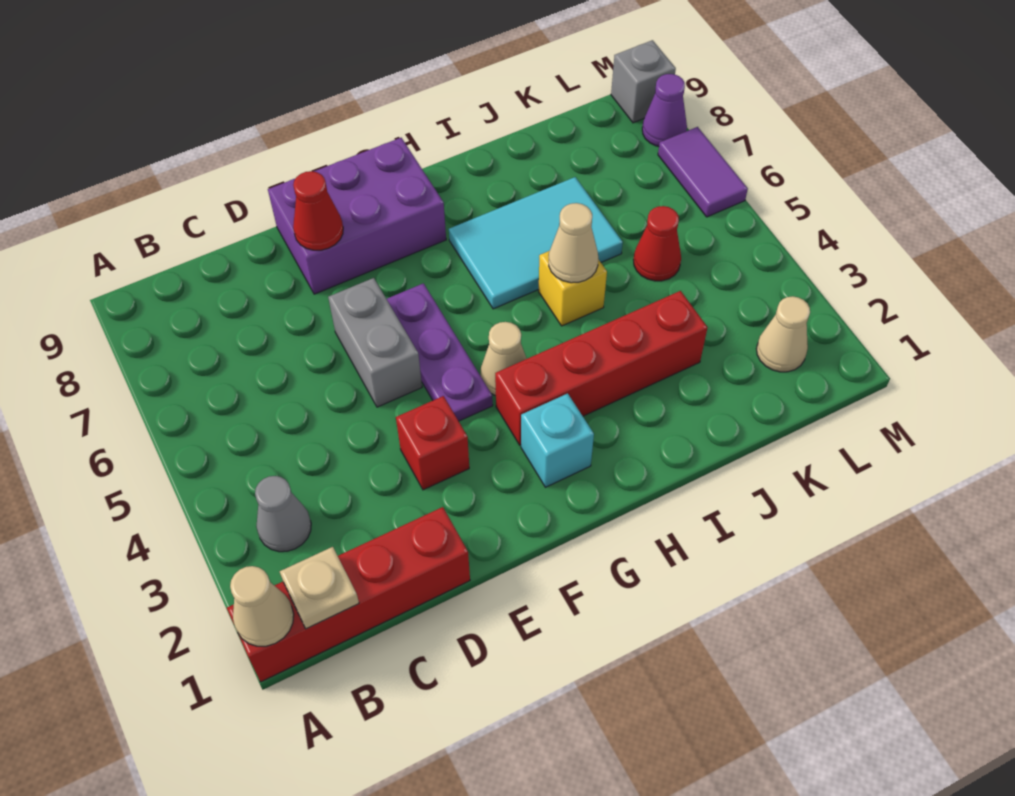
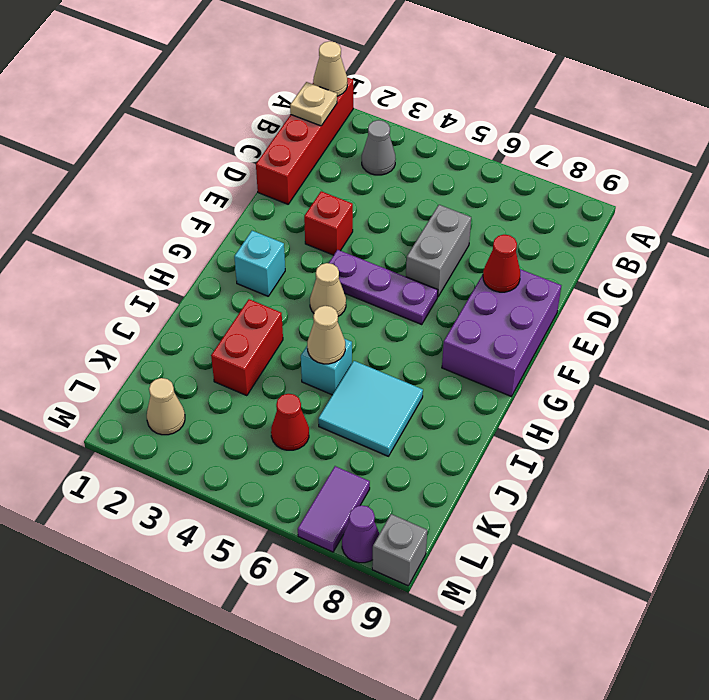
grey 1x2 brick [328,278,422,407] -> grey 1x2 brick turned to [406,205,471,297]
red 1x4 brick [495,291,708,445] -> red 1x2 brick [211,299,283,396]
cyan 2x3 tile [449,177,623,309] -> cyan 2x2 tile [318,361,423,456]
yellow 1x1 brick [539,251,607,326] -> cyan 1x1 brick [301,339,352,395]
purple 1x2 tile [658,127,748,217] -> purple 1x2 tile turned to [298,466,370,552]

